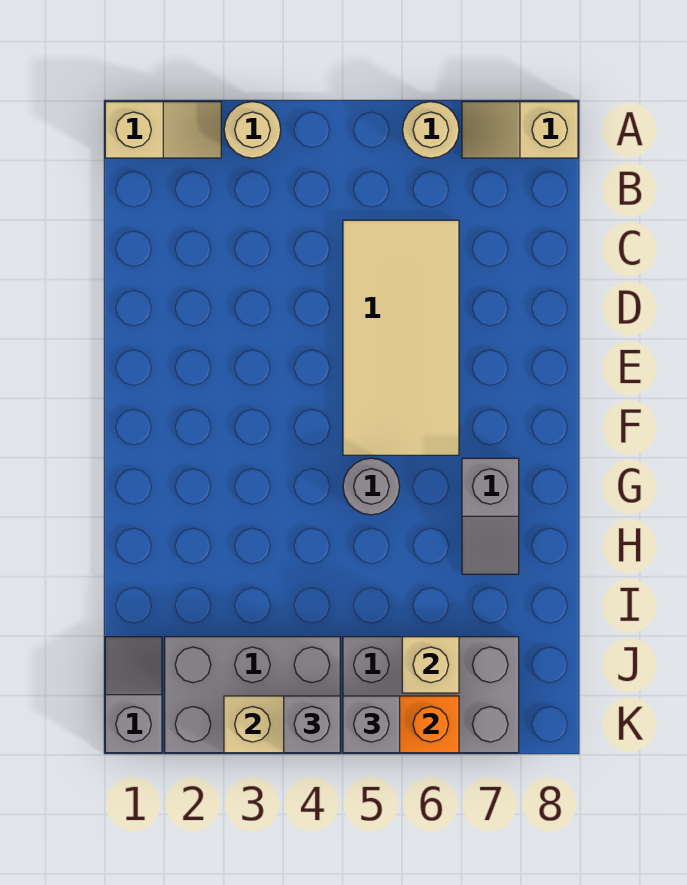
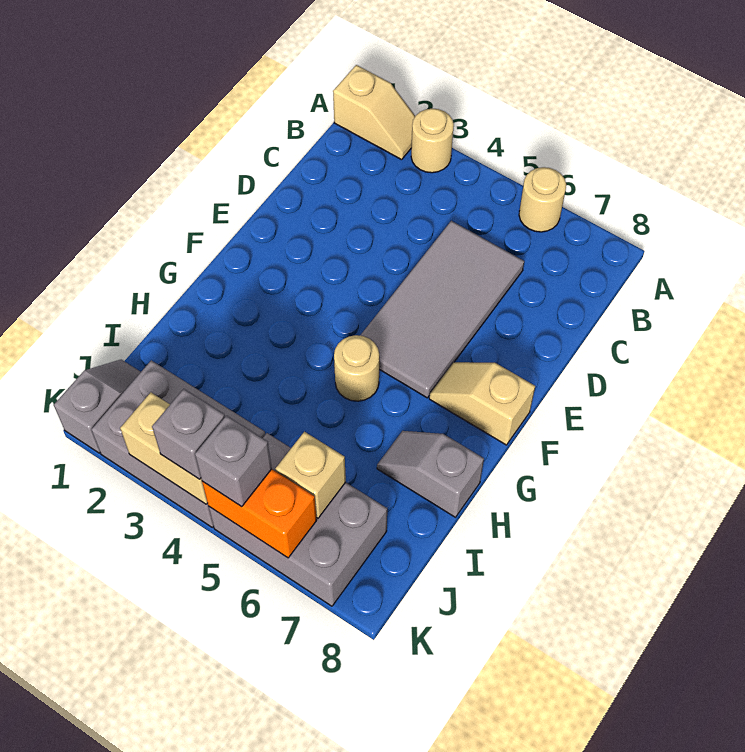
tan 1x2 slope [462,102,578,158] -> tan 1x2 slope moved to [429,362,535,445]
tan 2x4 tile [343,220,459,455] -> grey 2x4 tile [360,221,524,398]
grey 1x1 round brick [343,458,400,515] -> tan 1x1 round brick [334,335,379,401]
grey 1x2 slope [462,458,519,574] -> grey 1x2 slope turned to [377,431,484,517]

